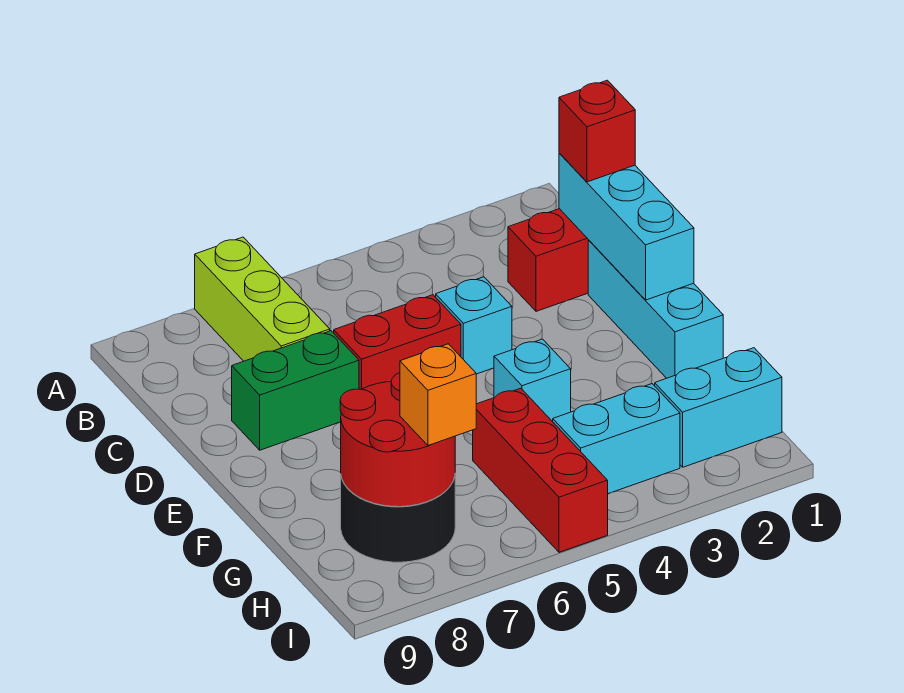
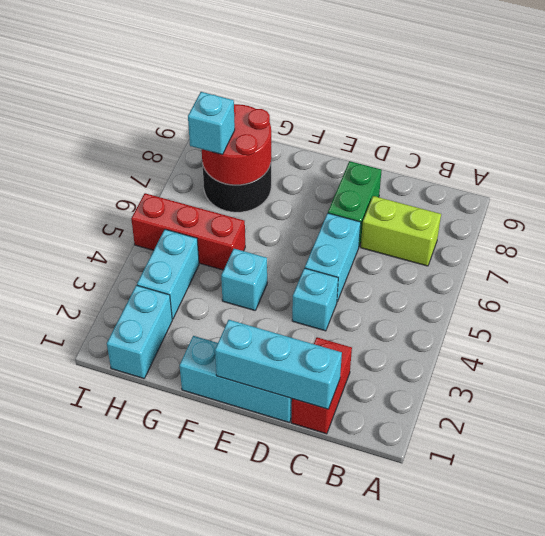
lime 1x3 brick [195,237,330,361] -> lime 1x2 brick [361,196,441,266]
red 1x1 brick [559,80,635,182] -> none
red 1x2 brick [334,295,461,389] -> cyan 1x2 brick [305,213,361,301]
orange 1x1 brick [400,344,476,445] -> cyan 1x1 brick [188,92,235,155]

